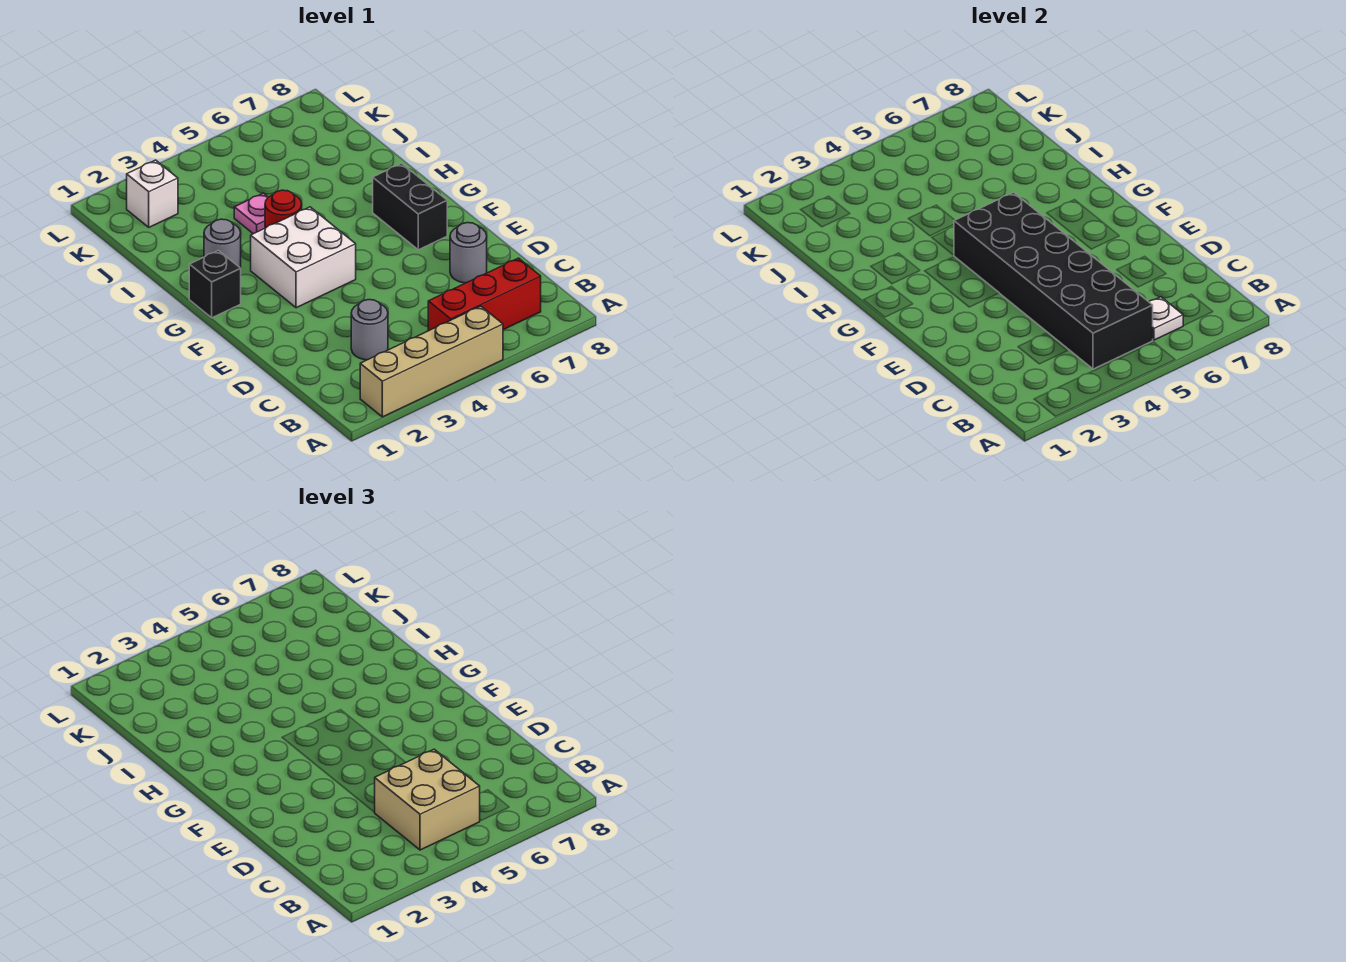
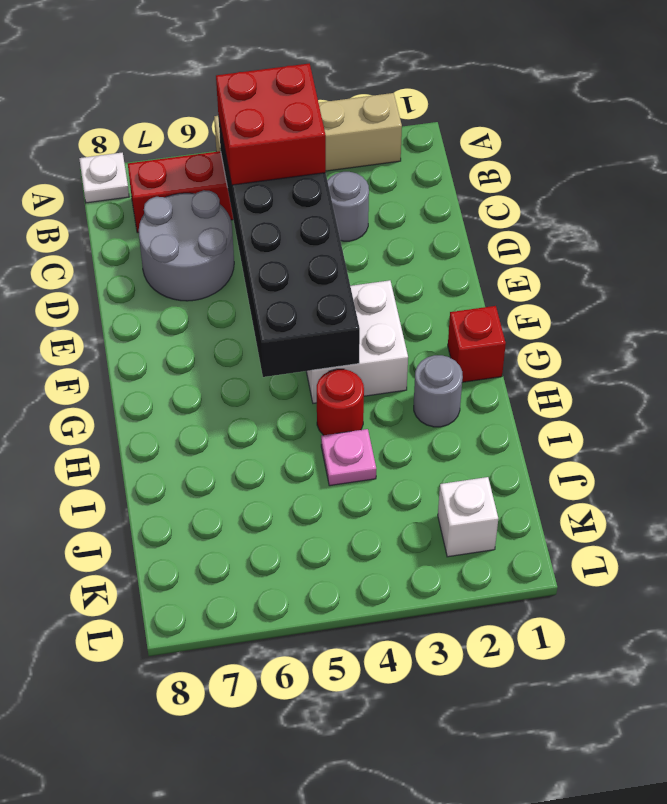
tan 2x2 brick [374,749,480,850] -> red 2x2 brick [216,63,326,185]
white 1x1 plate [1149,297,1183,340] -> white 1x1 plate moved to [79,153,129,203]
grey 1x1 round brick [450,223,487,283] -> grey 2x2 round brick [139,190,234,301]
black 1x2 brick [373,163,447,250] -> none
black 1x1 brick [189,251,241,318] -> red 1x1 brick [448,306,506,382]

